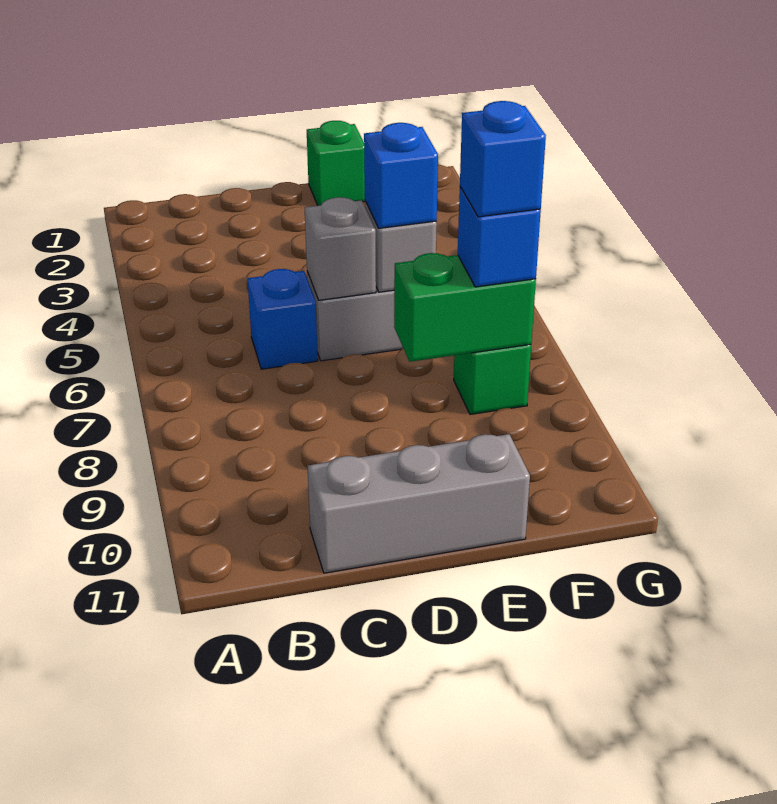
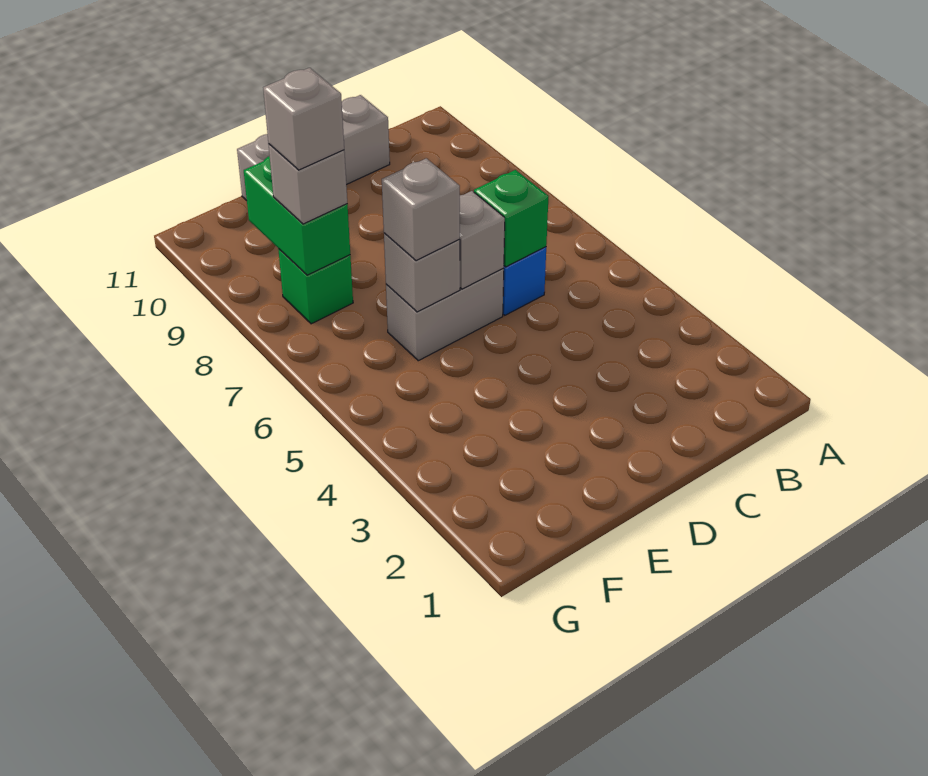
green 1x1 brick [307,121,365,206] -> green 1x1 brick moved to [474,170,548,267]
blue 1x1 brick [364,123,438,228] -> grey 1x1 brick [382,158,460,261]
green 1x2 brick [394,253,536,362] -> green 1x2 brick turned to [244,156,350,275]
blue 1x1 brick [458,187,541,287] -> grey 1x1 brick [269,144,347,224]
blue 1x1 brick [460,101,546,217] -> grey 1x1 brick [263,68,344,170]

